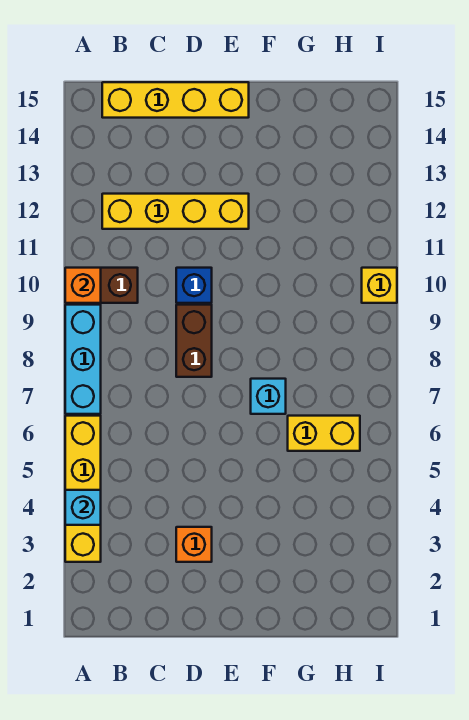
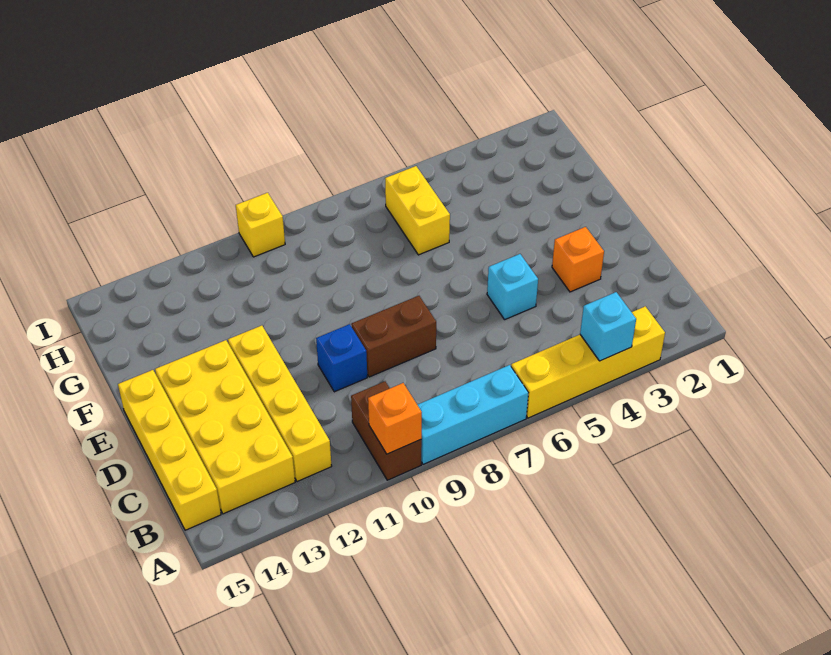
none -> yellow 2x4 brick [155,340,295,514]
cyan 1x1 brick [251,379,286,414] -> cyan 1x1 brick moved to [487,254,538,319]

